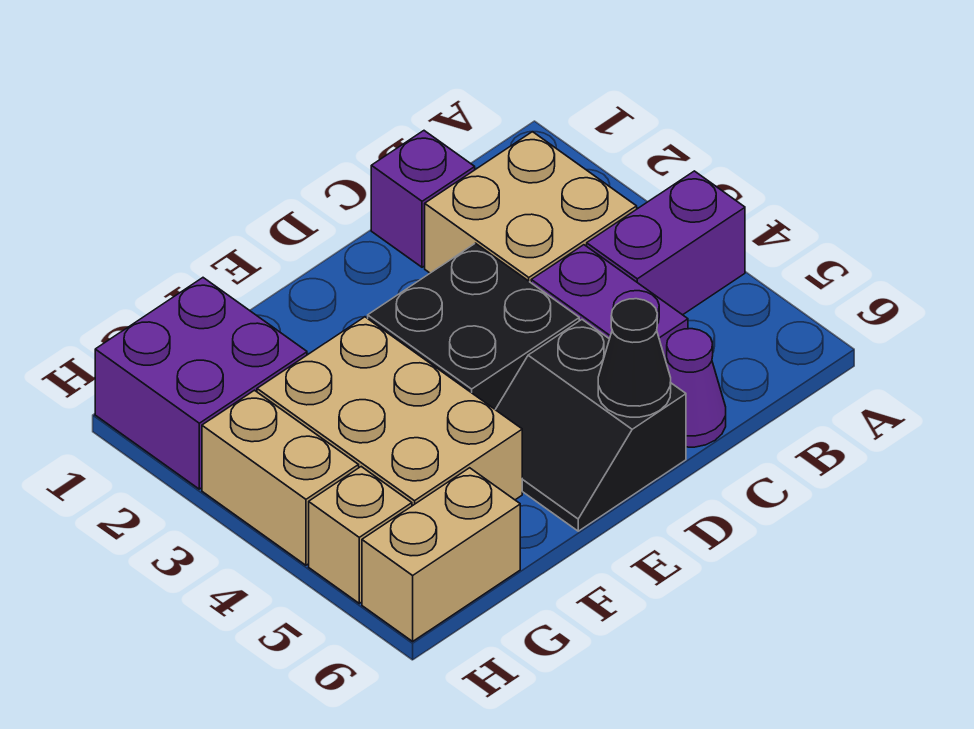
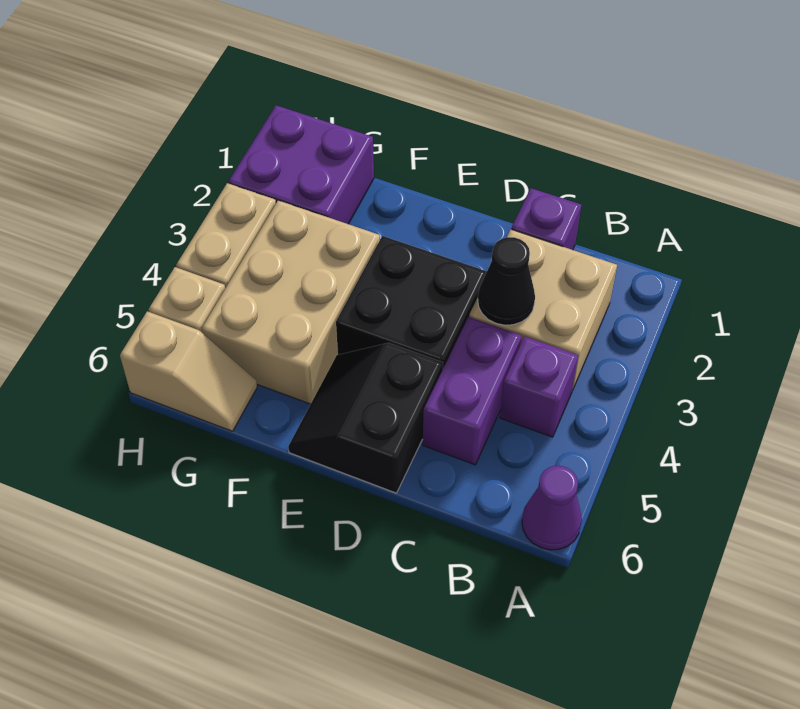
purple 1x2 brick [587,171,745,315] -> purple 1x1 brick [500,336,578,437]
purple 1x1 cone [666,329,726,447] -> purple 1x1 cone moved to [522,466,582,550]
black 1x1 cone [598,299,671,417] -> black 1x1 cone moved to [478,237,535,325]
tan 1x2 brick [362,468,520,641] -> tan 1x2 slope [120,311,257,431]

